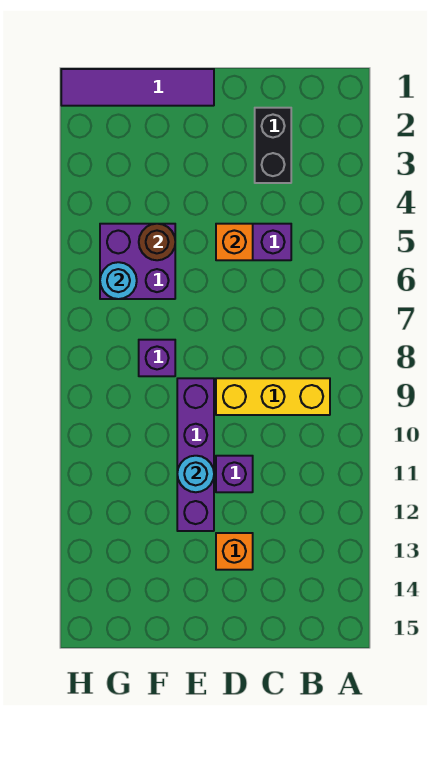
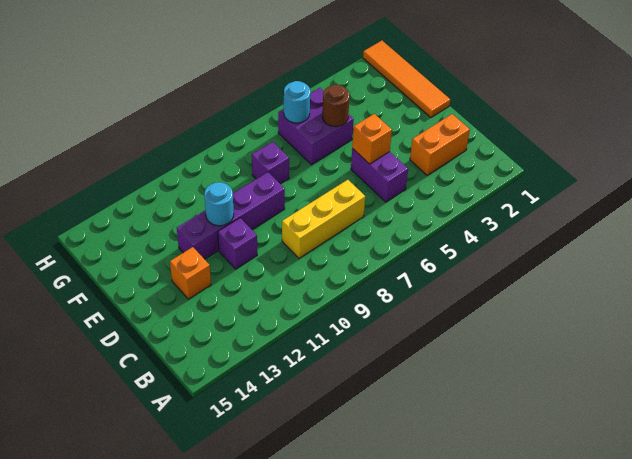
yellow 1x3 brick [216,378,330,415] -> yellow 1x3 brick turned to [282,180,365,258]
black 1x2 brick [255,108,291,183] -> orange 1x2 brick [410,114,470,175]
purple 1x4 tile [61,69,214,106] -> orange 1x4 tile [363,41,450,117]

